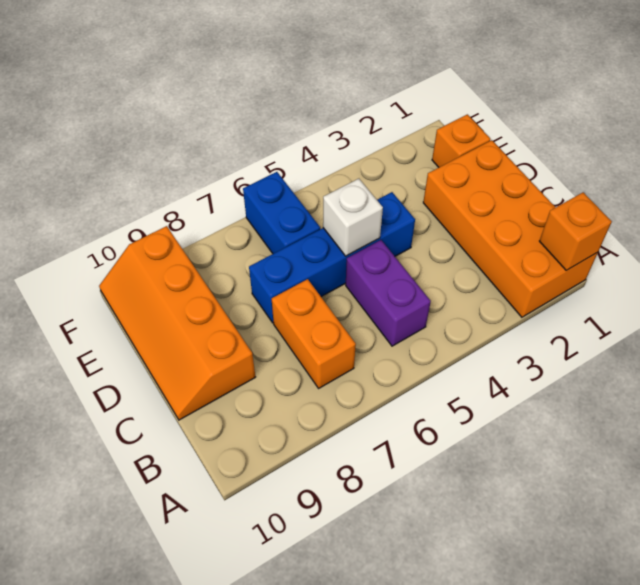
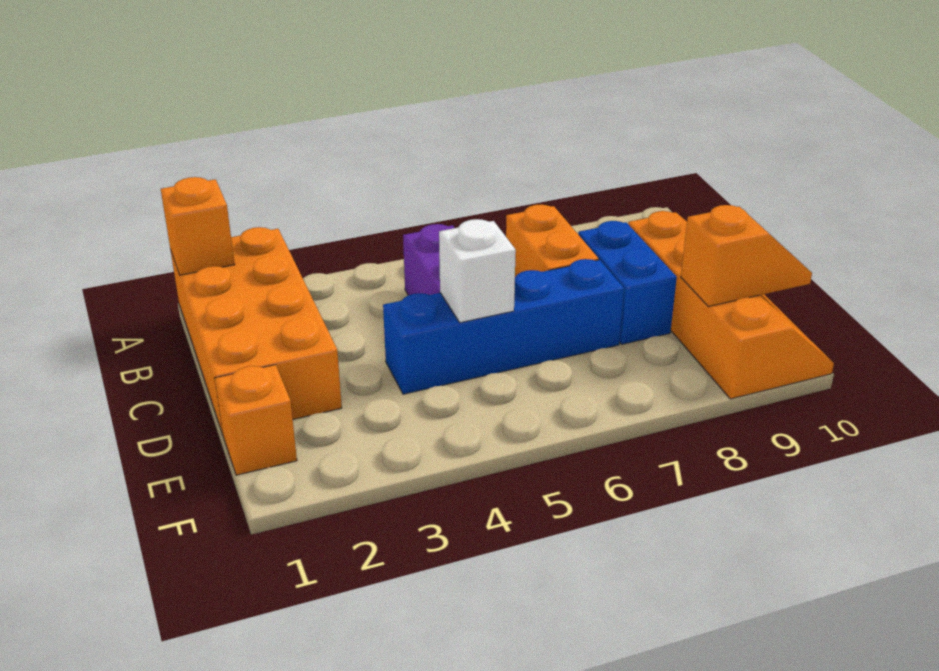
blue 1x2 brick [243,172,320,254] -> blue 1x2 brick moved to [578,221,677,344]
none -> orange 1x2 slope [681,205,812,307]

